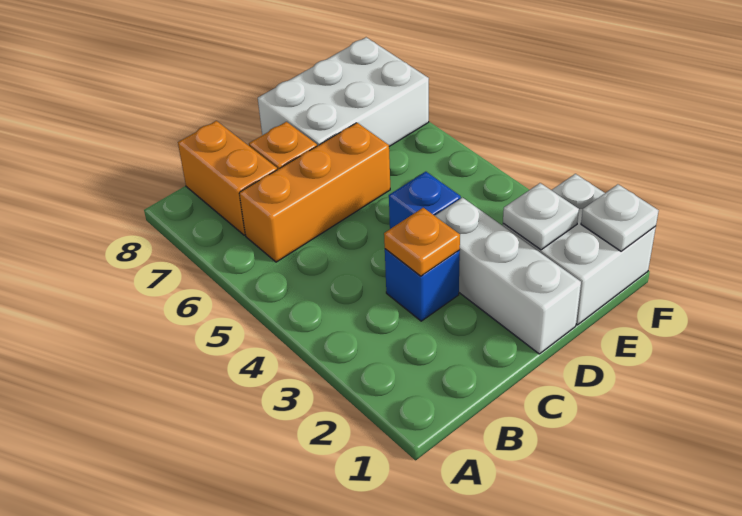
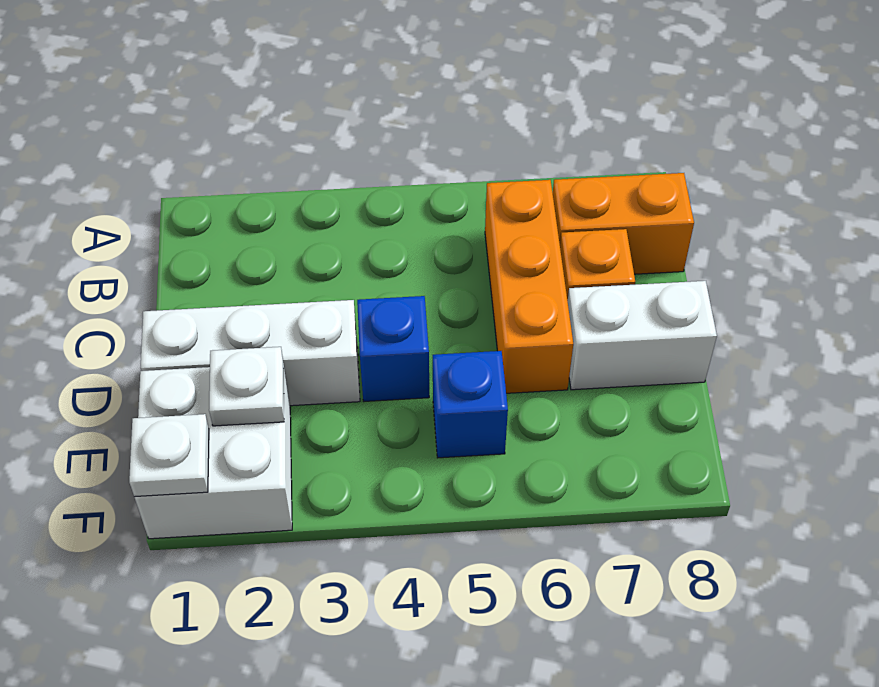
blue 1x1 brick [385,249,460,321] -> blue 1x1 brick moved to [433,351,508,458]
orange 1x1 plate [384,208,460,276] -> none
white 2x3 brick [258,37,429,146] -> white 1x2 brick [568,281,717,390]

